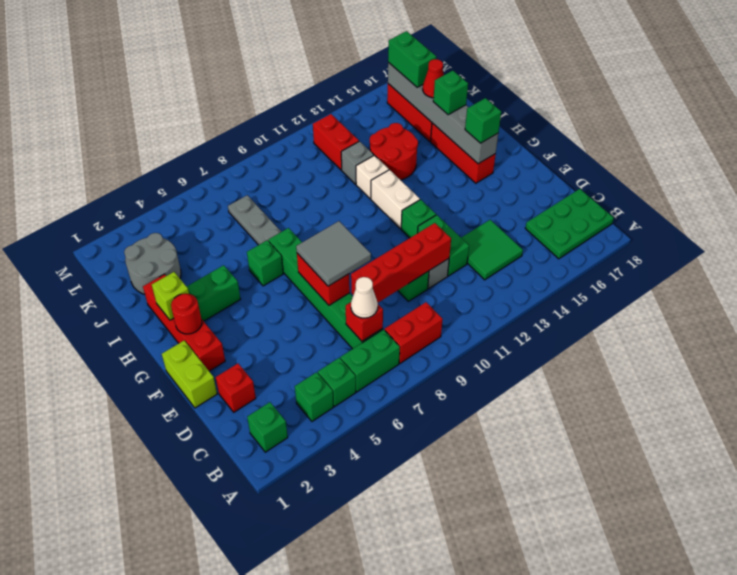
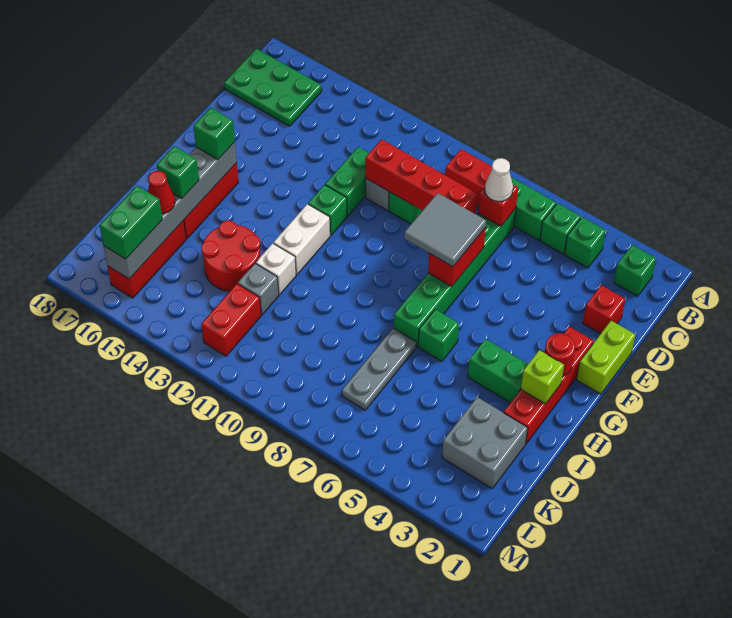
green 2x2 tile [461,220,523,280] -> none
grey 2x2 round brick [124,233,181,294] -> grey 2x2 brick [442,397,528,488]

